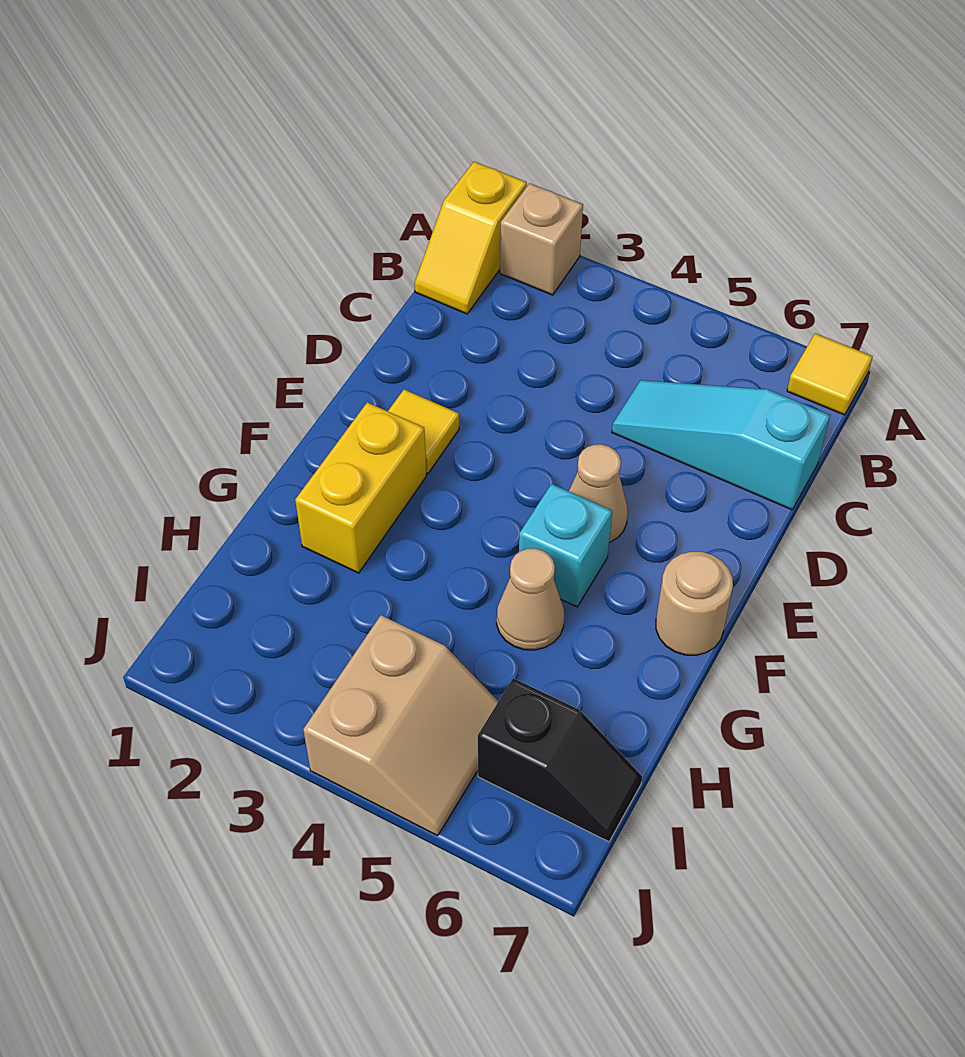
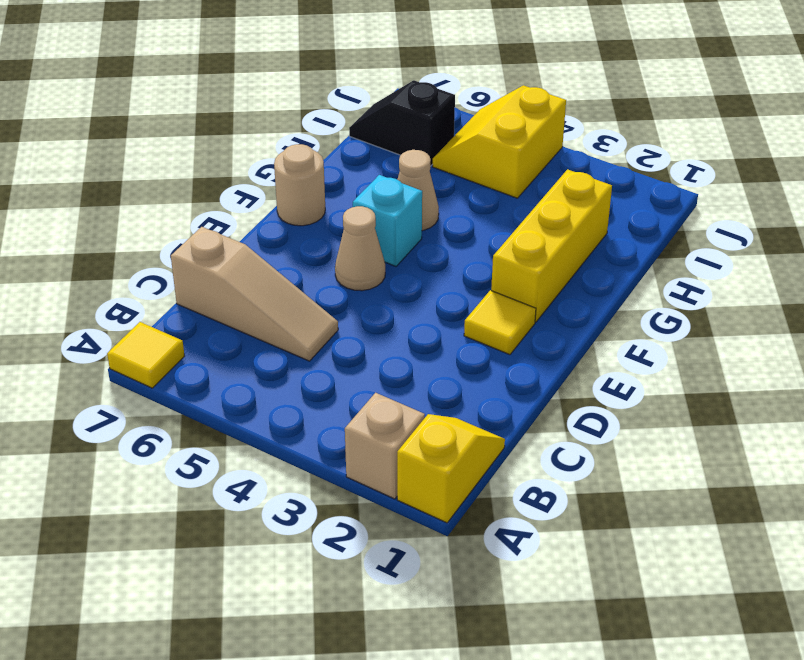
cyan 1x3 slope [612,380,830,510] -> tan 1x3 slope [171,227,338,361]
yellow 1x2 brick [295,402,426,573] -> yellow 1x3 brick [491,169,612,322]
tan 2x2 slope [303,615,499,836] -> yellow 2x2 slope [433,85,566,198]

